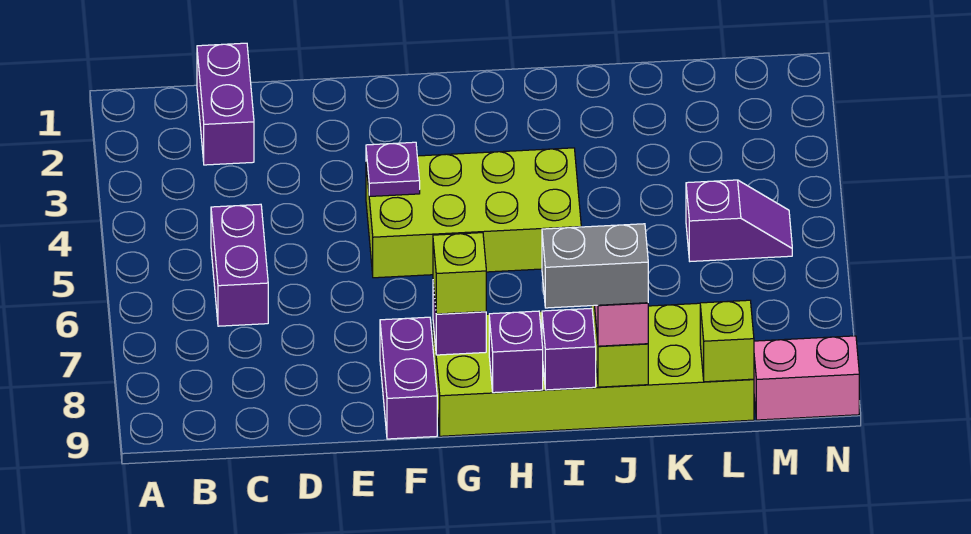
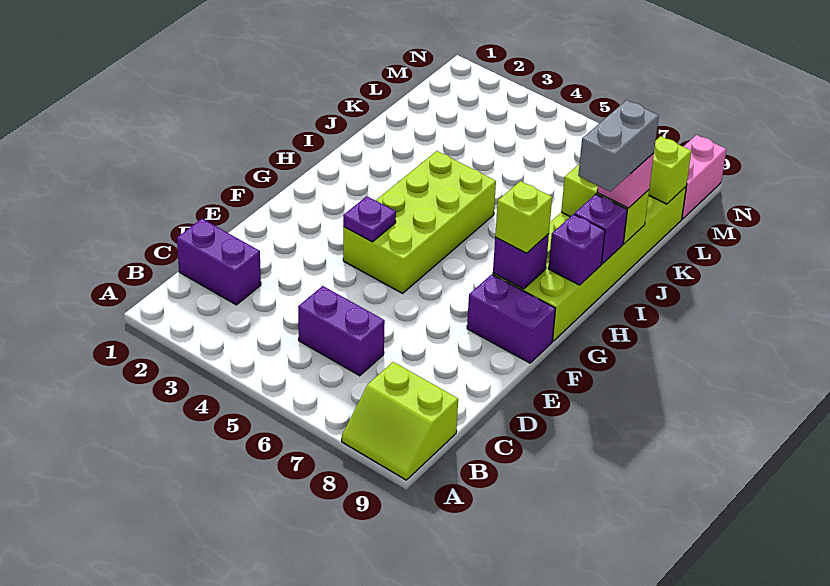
none -> lime 2x2 slope [342,362,458,480]
purple 1x2 slope [686,180,792,261] -> none

